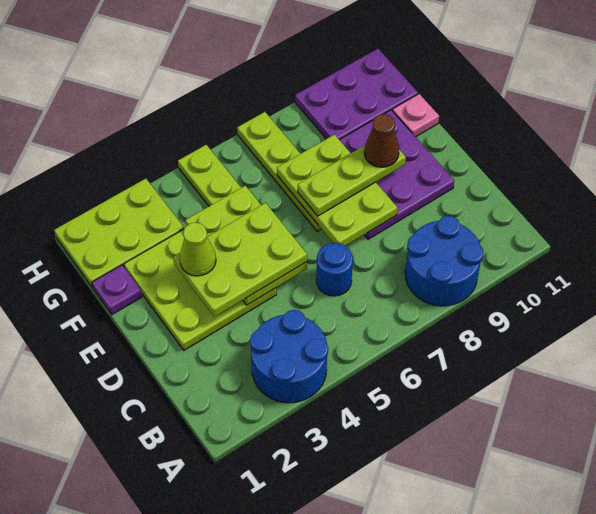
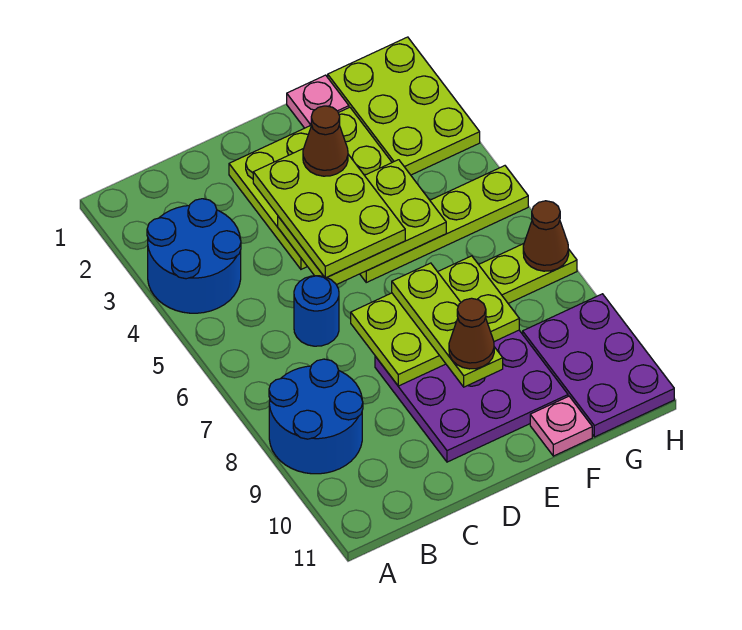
lime 1x1 cone [179,223,216,276] -> brown 1x1 cone [303,106,348,176]
purple 1x1 plate [92,265,142,314] -> pink 1x1 plate [287,75,349,128]
none -> brown 1x1 cone [523,201,569,271]

